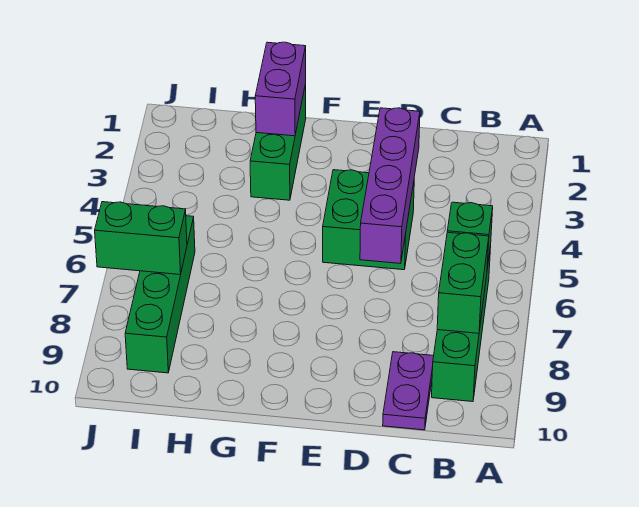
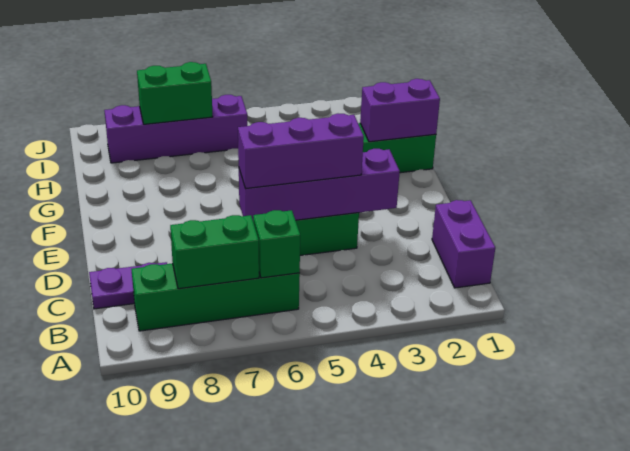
none -> purple 1x2 brick [432,200,495,288]
none -> purple 1x3 brick [238,114,364,189]
green 1x4 brick [125,216,195,373] -> purple 1x4 brick [104,95,247,163]
green 1x2 brick [95,202,187,275] -> green 1x2 brick turned to [137,62,213,124]

